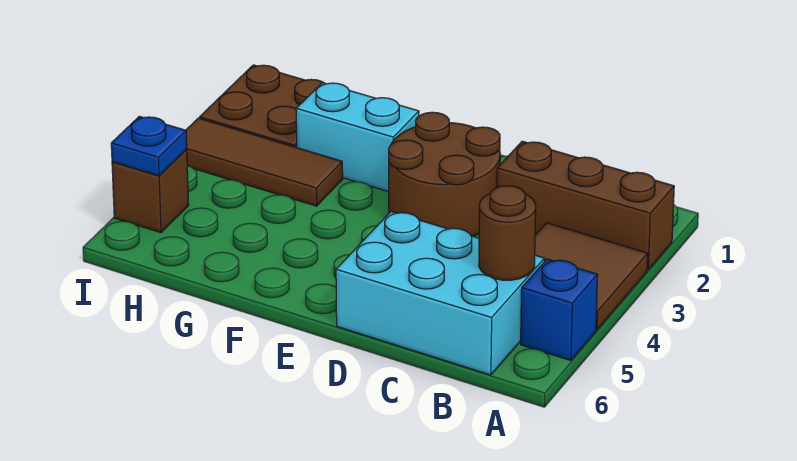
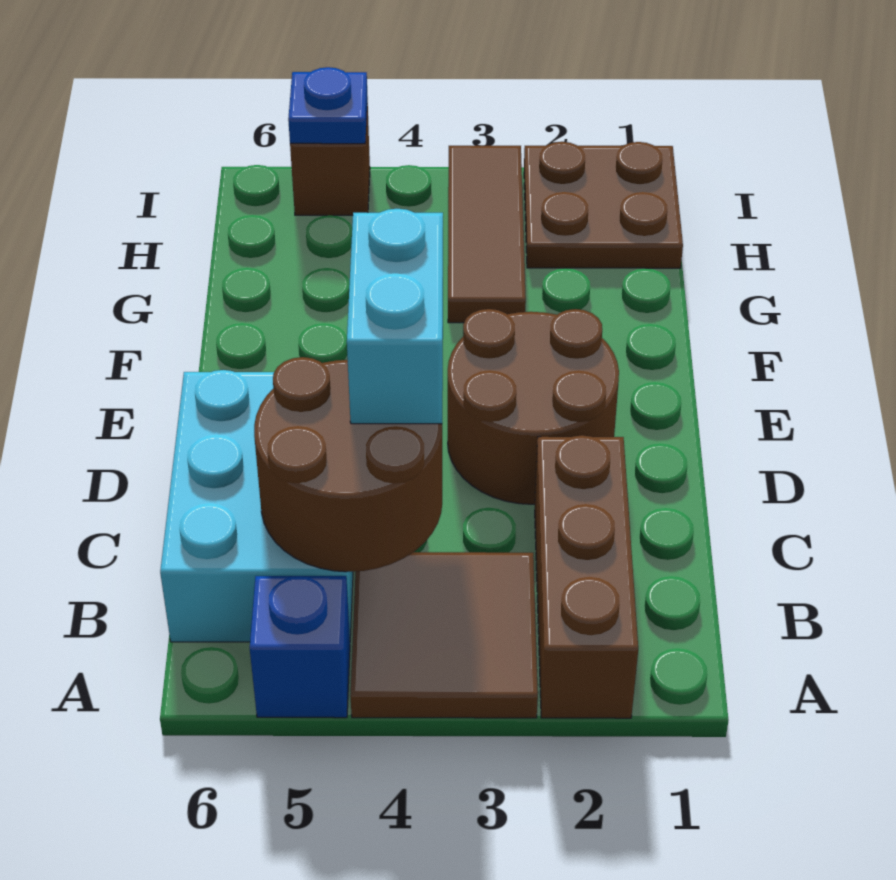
brown 1x1 round brick [479,186,536,280] -> brown 2x2 round brick [254,357,442,572]
cyan 1x2 brick [296,83,419,192] -> cyan 1x2 brick moved to [347,209,443,424]

